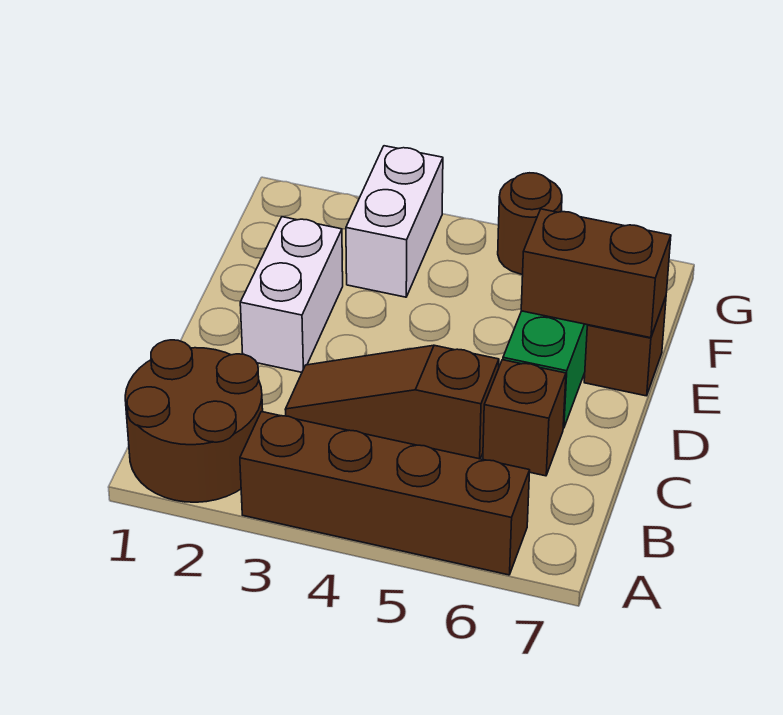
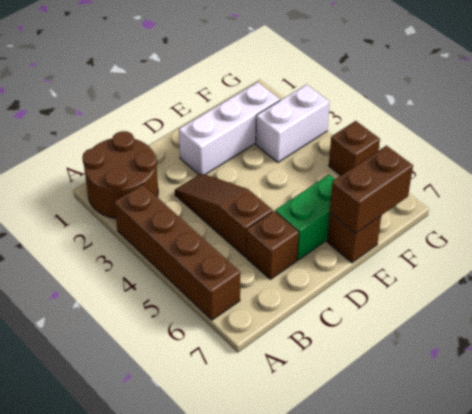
white 1x2 brick [240,217,343,372] -> white 1x3 brick [179,82,280,175]
brown 1x2 brick [521,209,671,338] -> brown 1x2 brick turned to [330,146,413,234]
brown 1x1 round brick [498,173,562,274] -> brown 1x1 brick [329,121,380,175]

